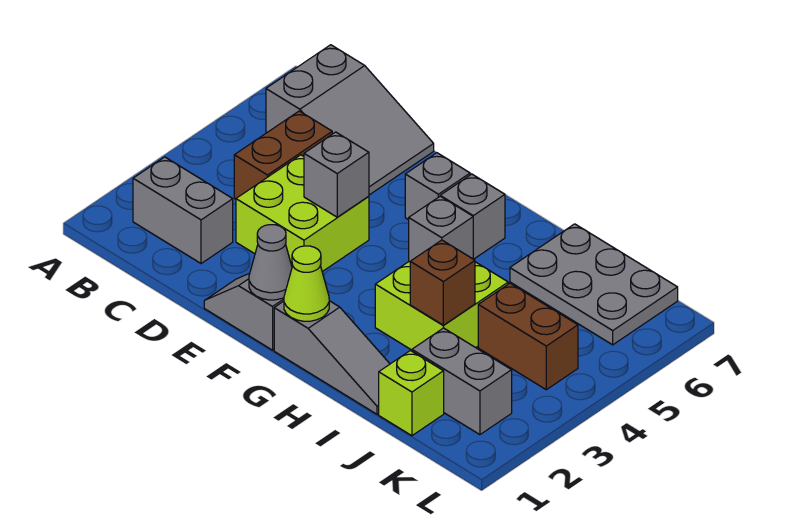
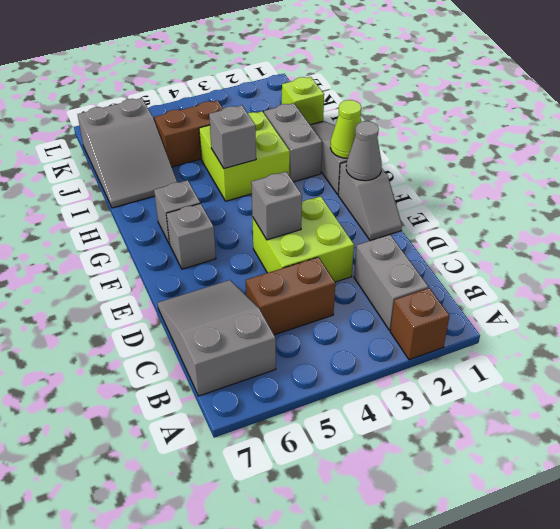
brown 1x1 brick [410,240,475,325] -> brown 1x1 brick moved to [390,288,449,360]
grey 2x3 plate [510,224,678,345] -> grey 2x3 slope [78,98,177,208]
grey 1x2 brick [412,328,512,435] -> grey 1x2 brick moved to [264,103,322,182]
brown 1x2 brick [478,283,578,390] -> brown 1x2 brick turned to [154,100,223,167]

